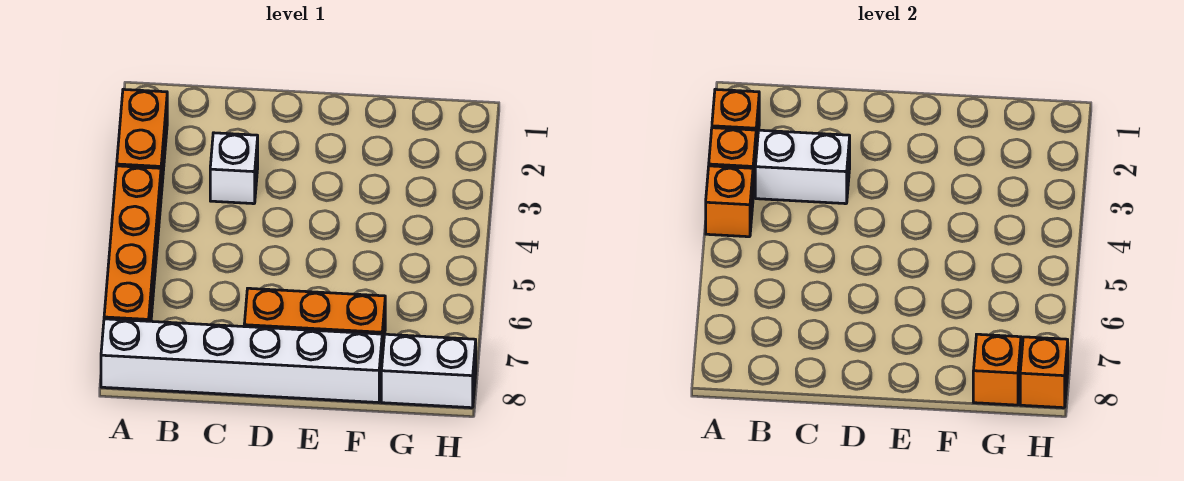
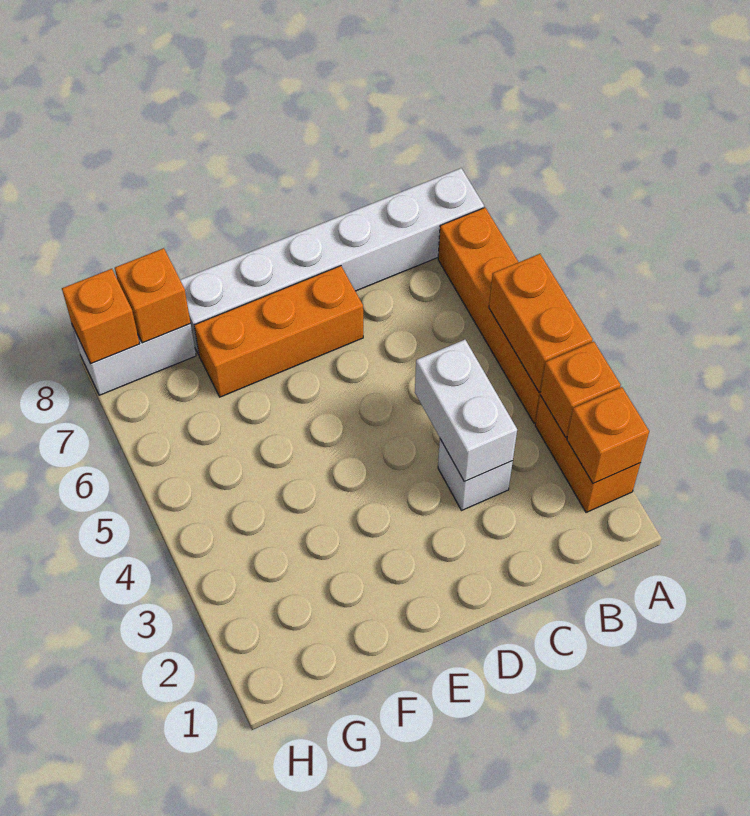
orange 1x1 brick [706,166,753,237] -> orange 1x2 brick [489,254,593,392]
white 1x2 brick [755,130,850,204] -> white 1x2 brick turned to [415,340,517,482]

